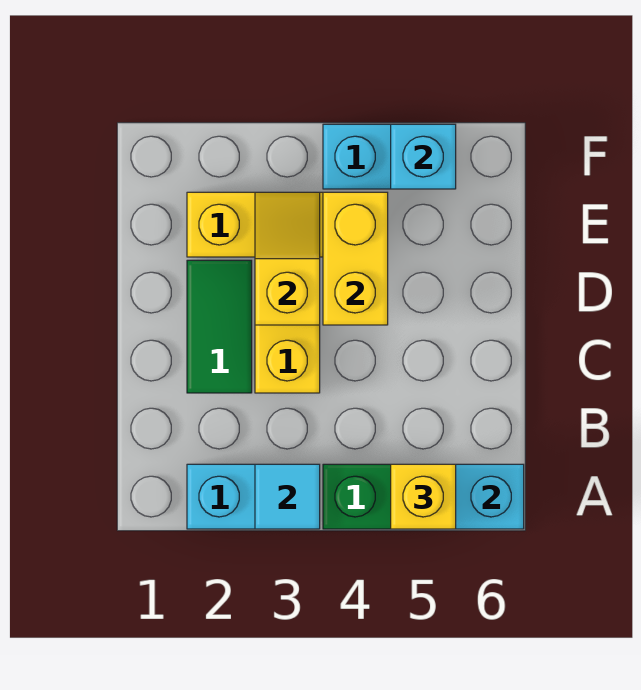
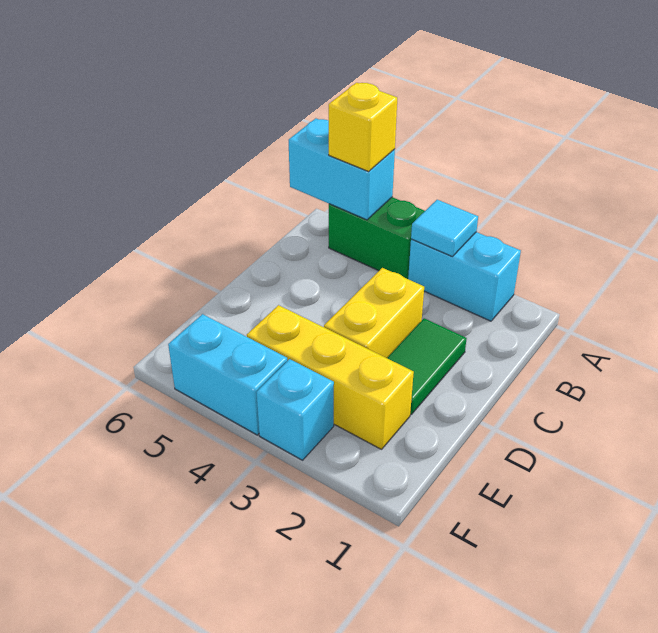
yellow 1x2 slope [255,192,320,325] -> none
yellow 1x2 brick [323,192,388,325] -> none
cyan 1x1 brick [391,124,456,189] -> cyan 1x1 brick moved to [256,359,334,460]

